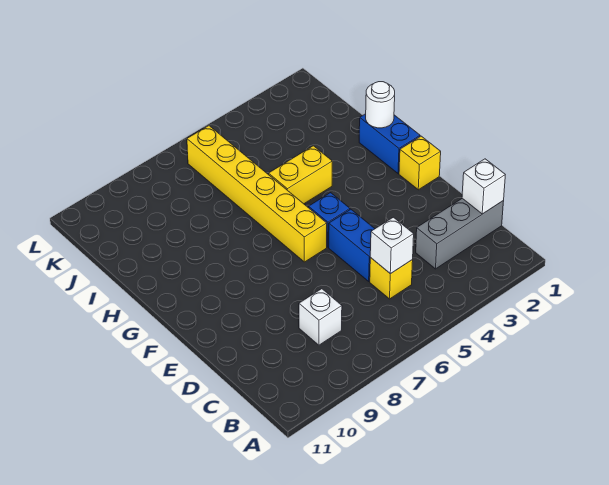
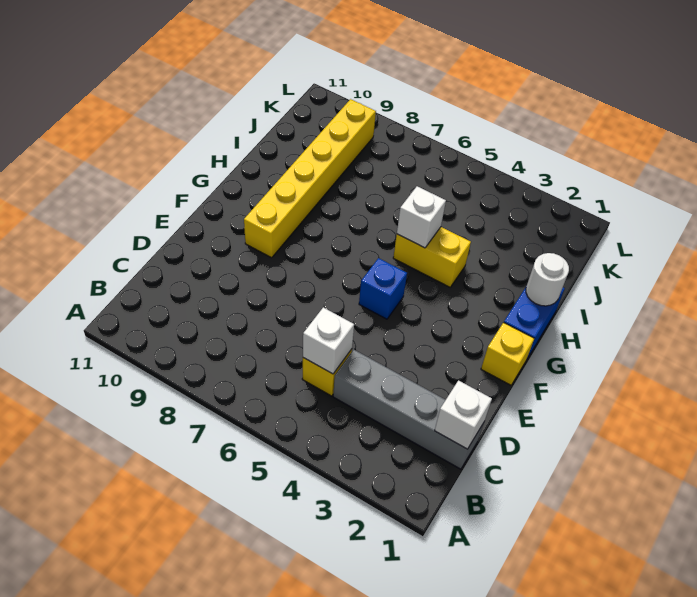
grey 1x3 brick [416,198,504,269] -> grey 1x4 brick [333,350,484,469]
white 1x1 brick [299,289,342,345] -> white 1x1 brick moved to [397,186,446,248]
blue 1x2 brick [329,209,375,281] -> none
yellow 1x6 brick [187,126,327,262] -> yellow 1x6 brick moved to [244,99,376,258]

